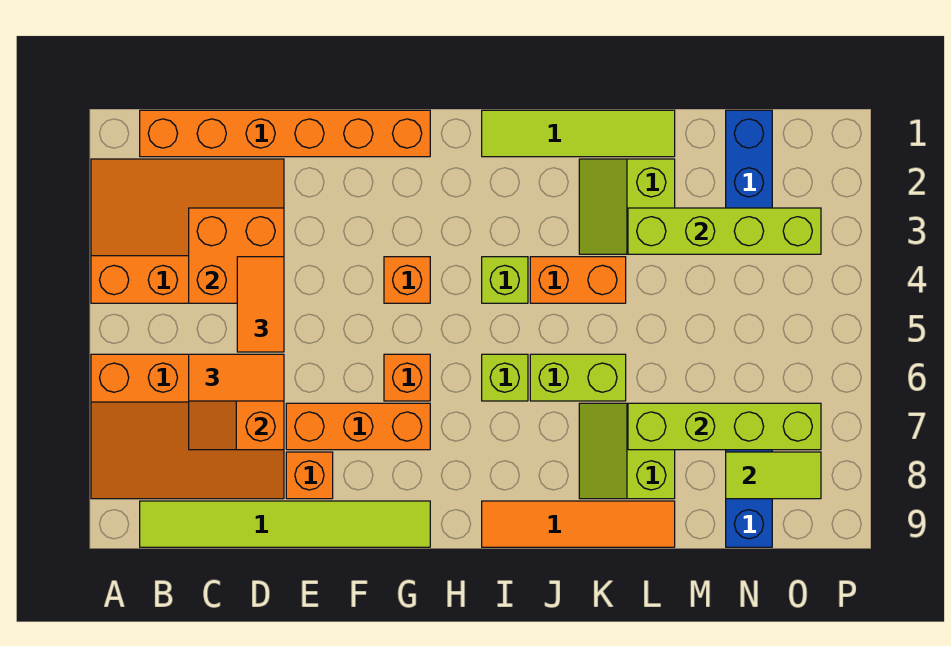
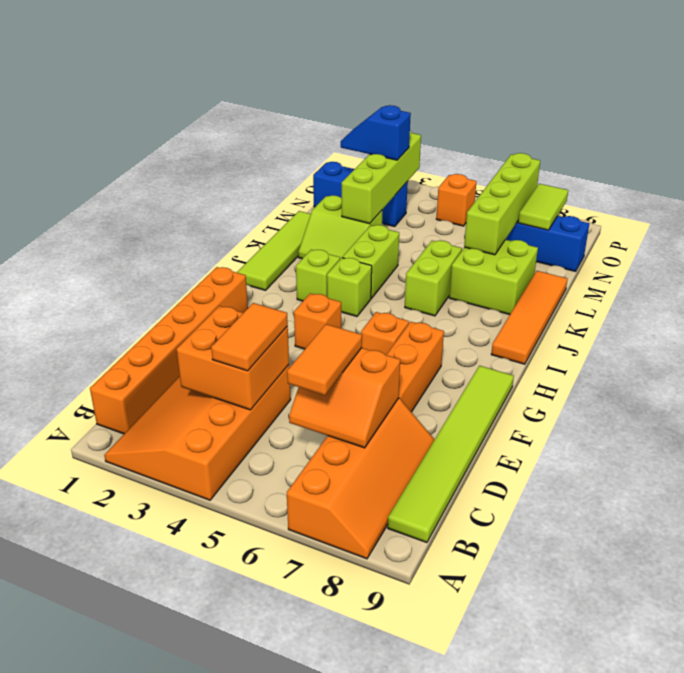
orange 3x4 slope [91,354,284,499] -> orange 2x4 slope [287,398,435,559]
orange 1x2 tile [237,257,284,352] -> orange 1x2 tile turned to [211,303,288,371]
orange 1x1 brick [286,452,333,499] -> orange 1x1 brick moved to [436,174,477,226]
lime 1x1 brick [482,354,528,401] -> lime 1x1 brick moved to [296,250,340,301]
orange 1x2 brick [530,257,626,303] -> lime 1x2 brick [342,225,399,298]
lime 2x2 slope [579,403,675,499] -> lime 2x2 brick [449,240,538,315]
none -> blue 1x2 slope [341,105,411,160]

